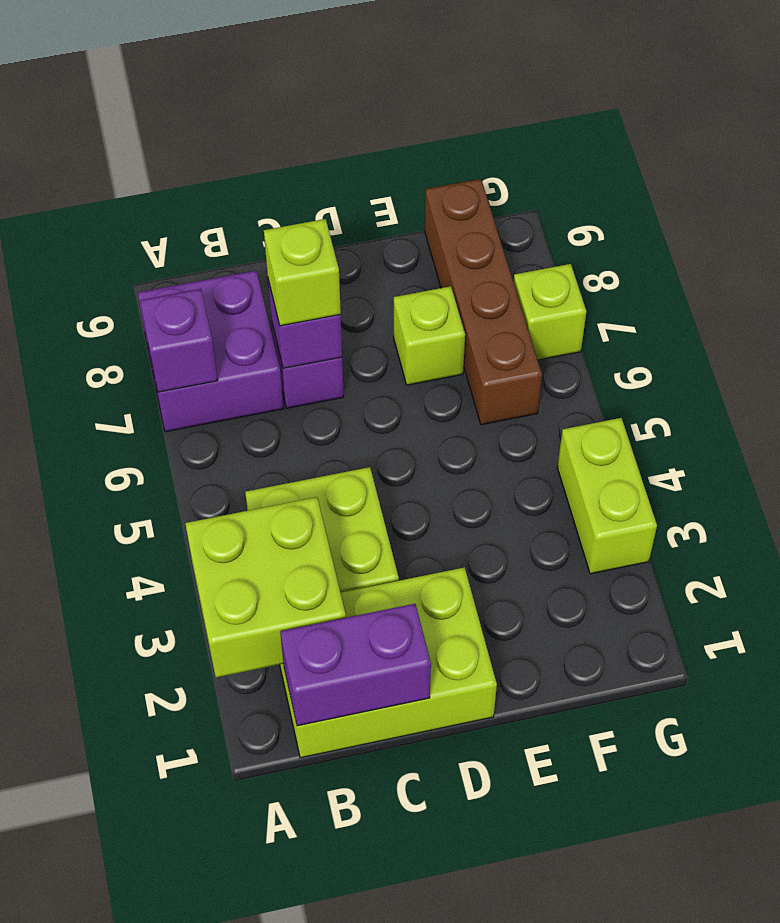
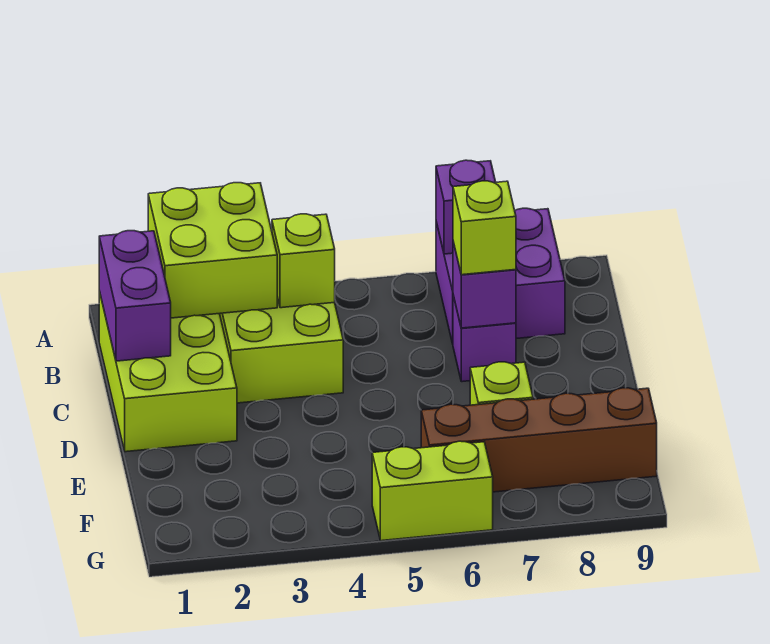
lime 1x2 brick [557,418,657,574] -> lime 1x2 brick moved to [372,441,493,541]
lime 1x1 brick [513,264,586,360] -> lime 1x1 brick moved to [272,214,335,308]

